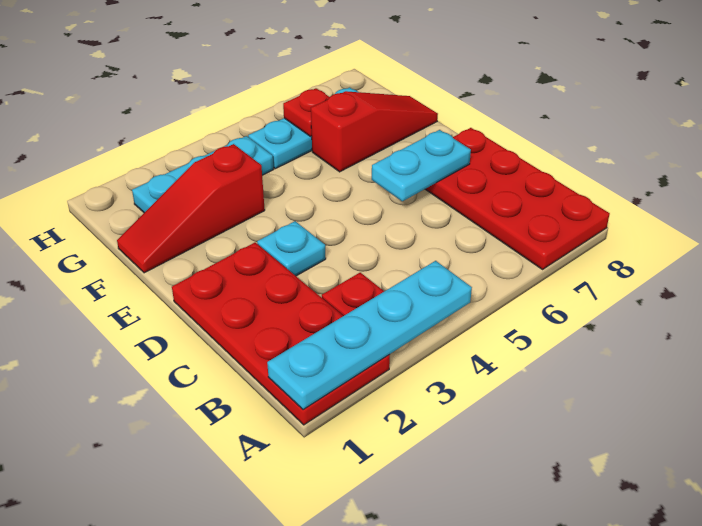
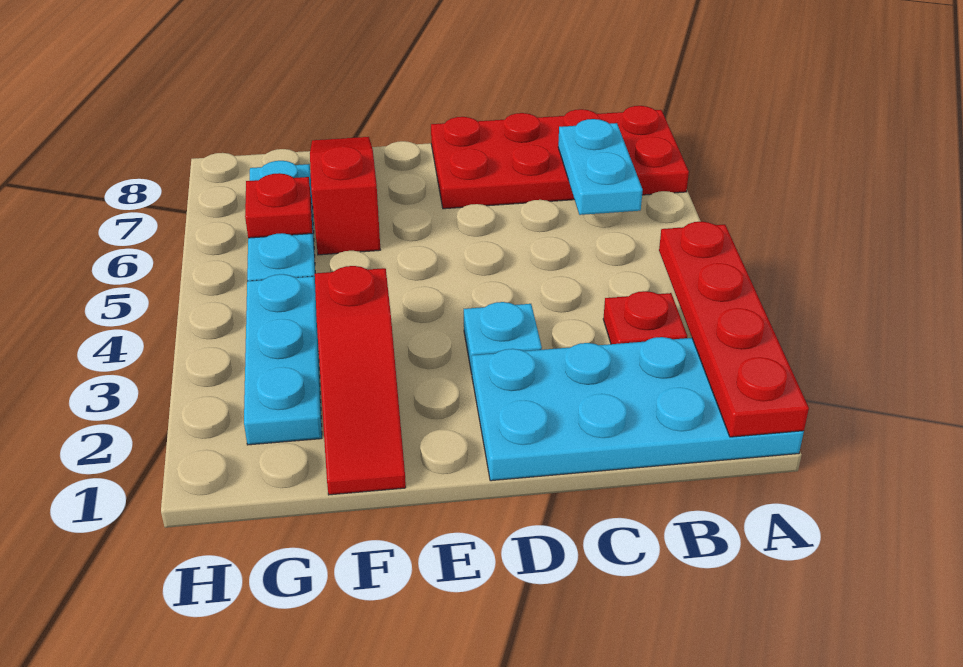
red 2x4 plate [172,243,390,425] -> cyan 2x4 plate [472,337,804,481]
cyan 1x4 plate [267,261,472,410] -> red 1x4 plate [659,222,809,437]
cyan 1x2 plate [372,130,471,201] -> cyan 1x2 plate moved to [558,119,643,215]

